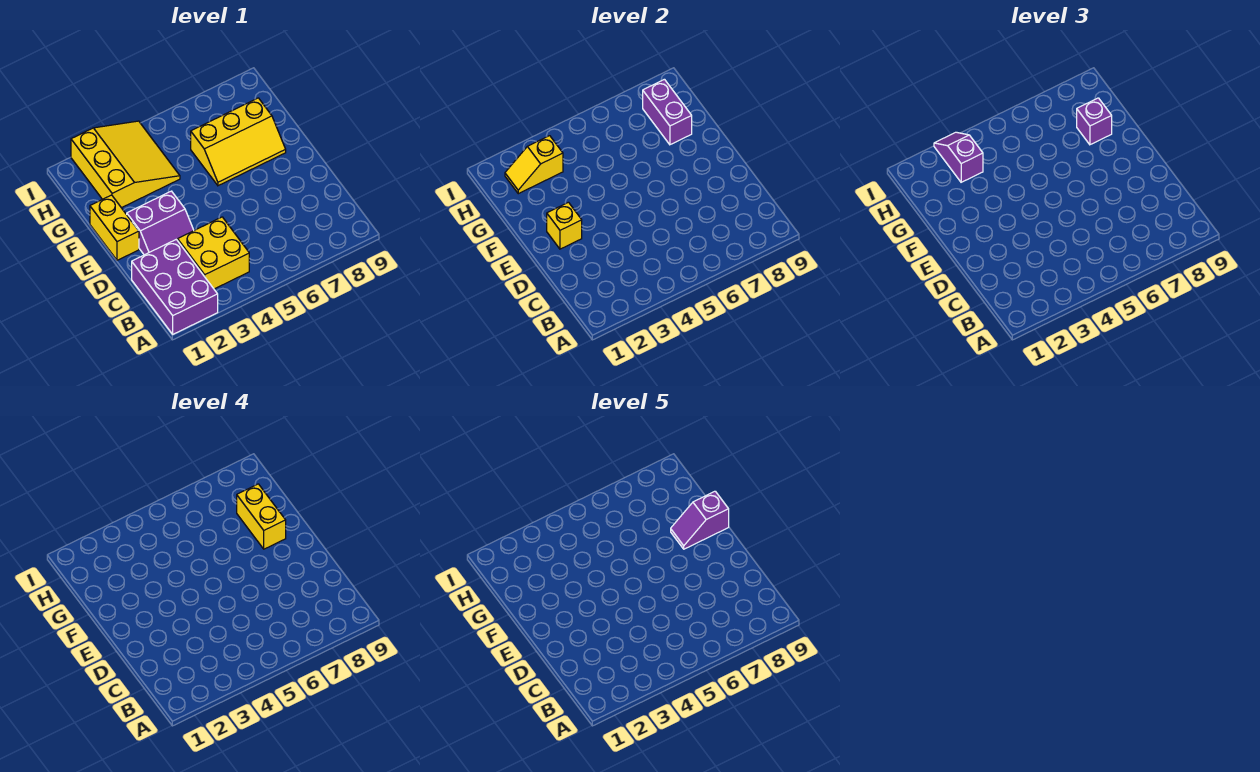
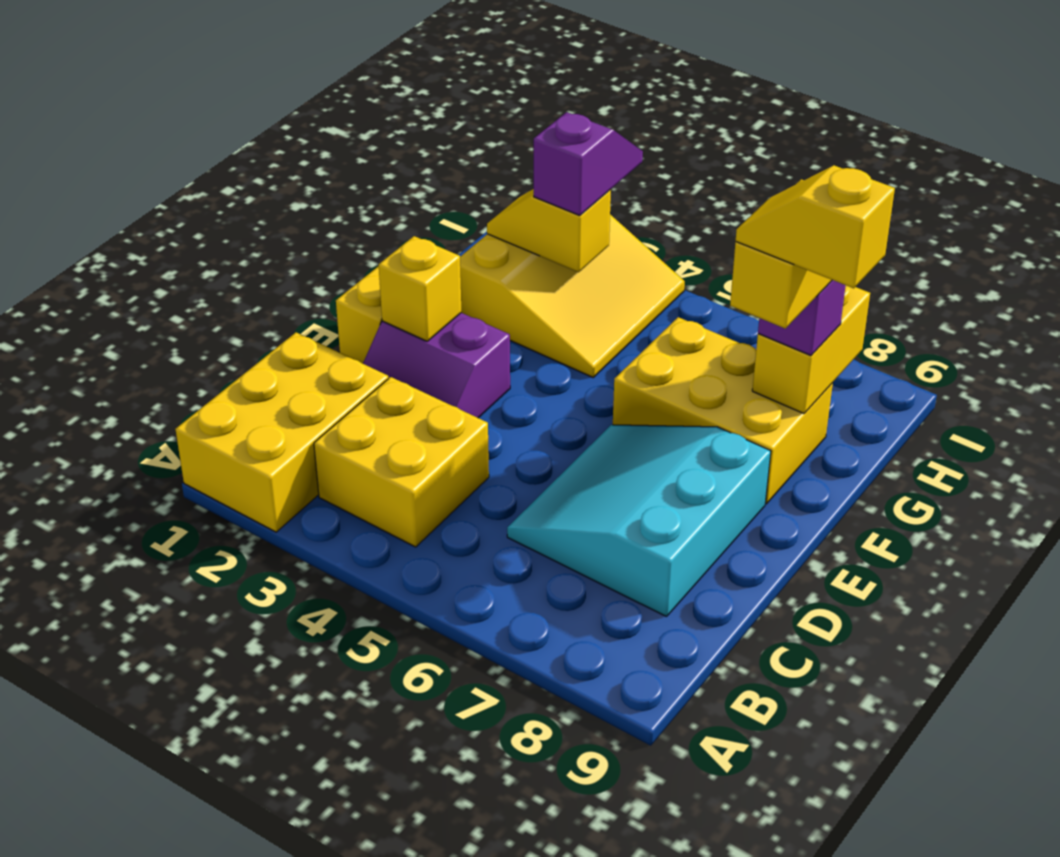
purple 2x3 brick [132,239,218,334] -> yellow 2x3 brick [175,332,388,532]
none -> cyan 3x3 slope [507,425,771,617]
yellow 2x3 slope [191,98,286,186] -> yellow 2x3 brick [613,317,833,504]
purple 1x2 slope [671,491,729,549] -> yellow 1x2 slope [736,165,895,288]
purple 1x2 brick [643,79,692,145] -> yellow 1x2 brick [752,286,870,414]

